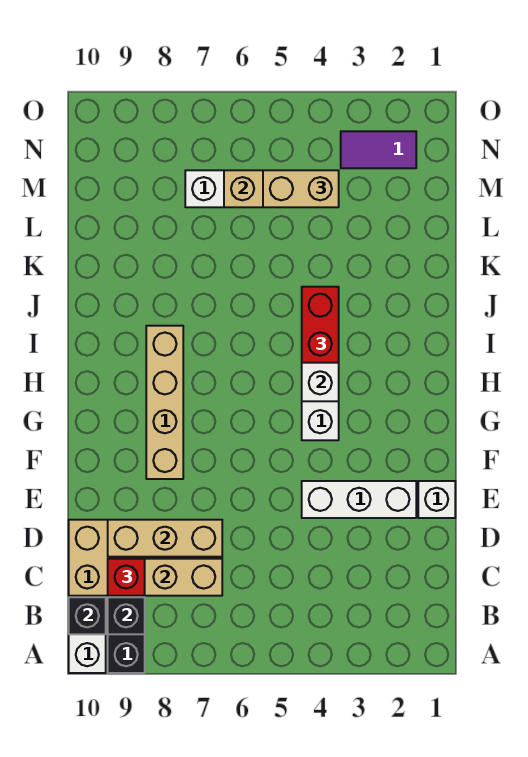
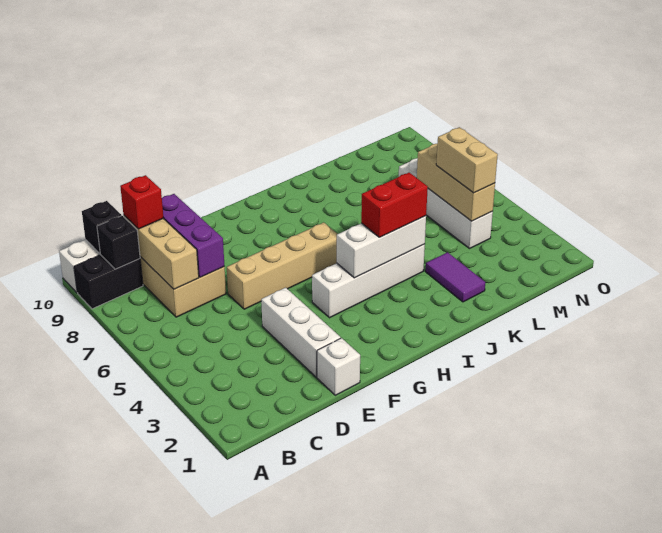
tan 1x3 brick [108,520,222,557] -> purple 1x3 brick [162,194,224,277]
tan 1x4 brick [146,326,183,479] -> tan 1x4 brick moved to [227,222,337,309]
purple 1x2 tile [341,131,416,168] -> purple 1x2 tile moved to [425,252,485,302]

